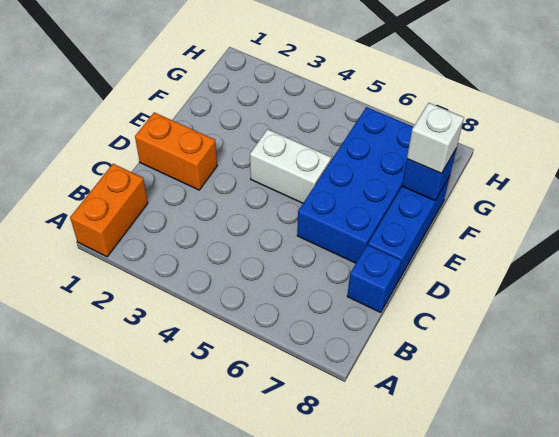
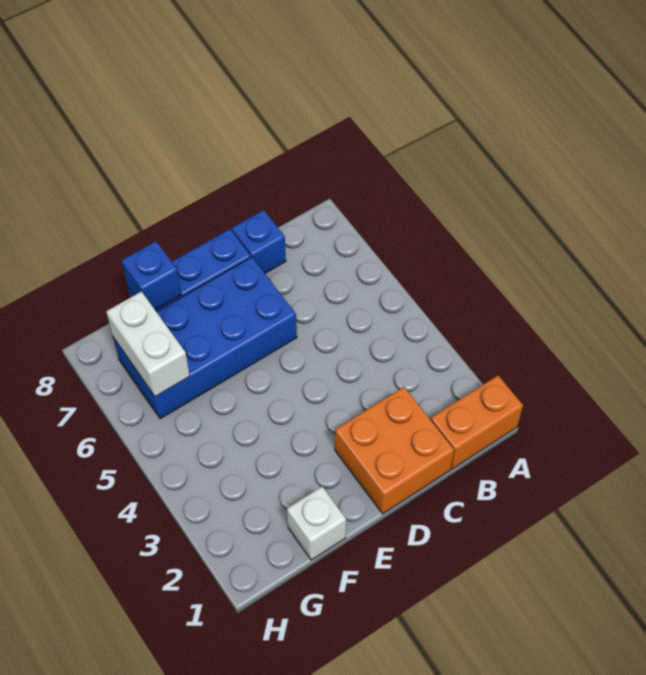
orange 1x2 brick [135,112,217,190] -> orange 2x2 brick [335,387,454,514]
white 1x2 brick [250,129,331,203] -> white 1x2 brick moved to [106,291,190,397]
white 1x1 brick [407,103,464,174] -> white 1x1 brick moved to [287,487,346,560]

